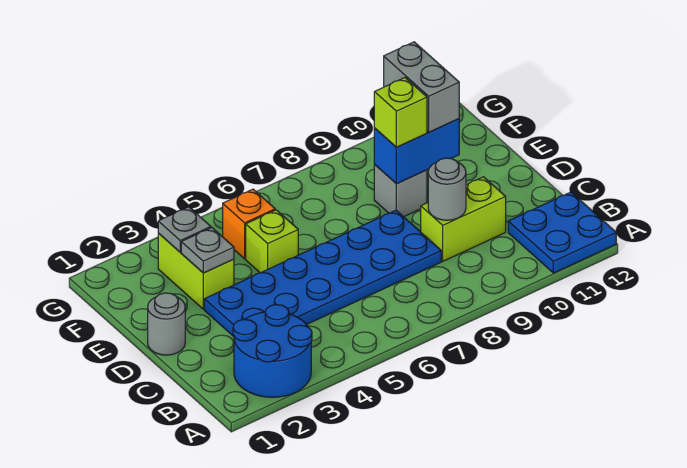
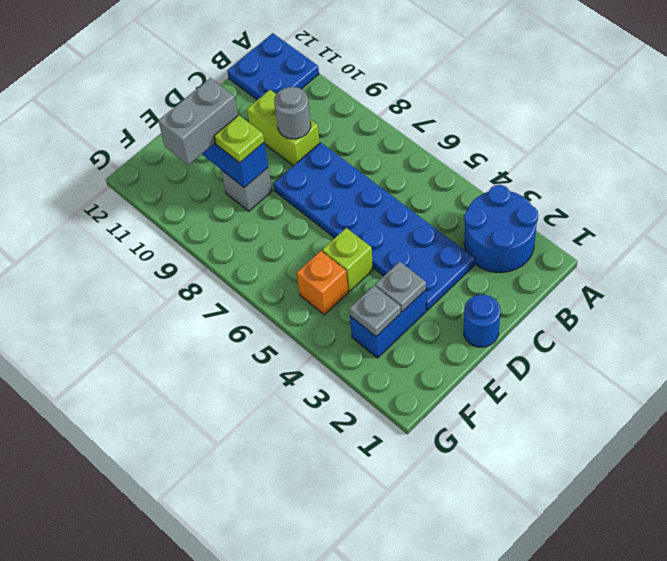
grey 1x1 round brick [148,293,185,355] -> blue 1x1 round brick [464,295,500,347]
lime 1x2 brick [158,233,234,309] -> blue 1x2 brick [350,290,426,358]
lime 1x1 brick [374,78,427,147] -> lime 1x1 plate [214,115,264,163]

